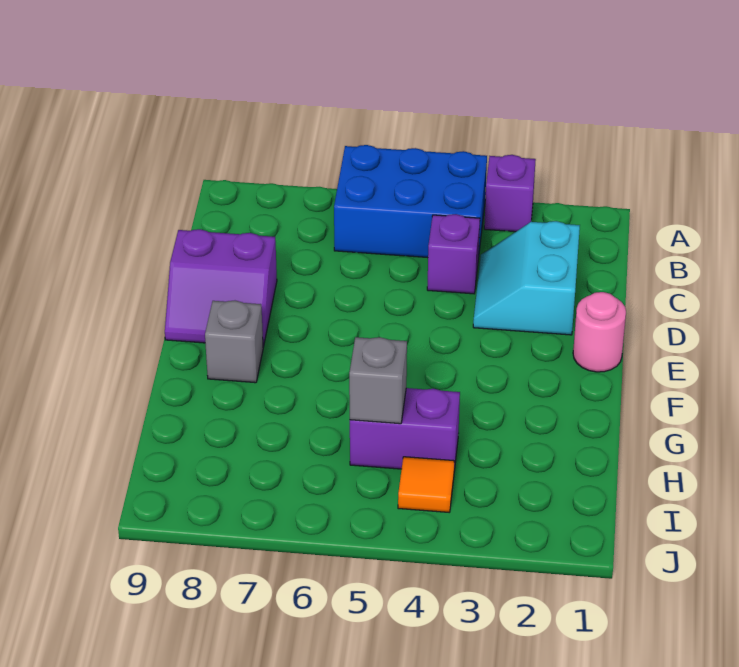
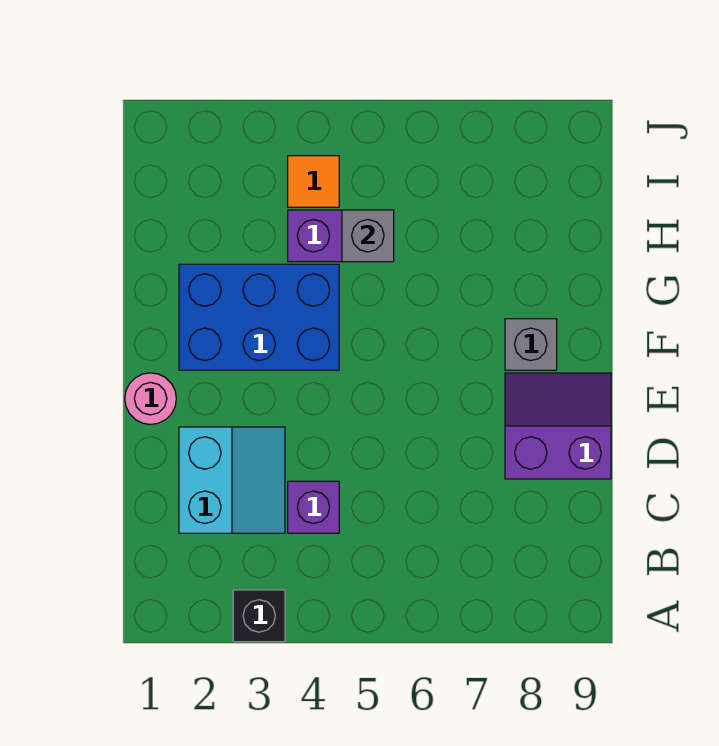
purple 1x1 brick [484,155,536,232] -> black 1x1 brick [233,590,285,642]
blue 2x3 brick [334,145,487,259] -> blue 2x3 brick moved to [179,264,339,370]

